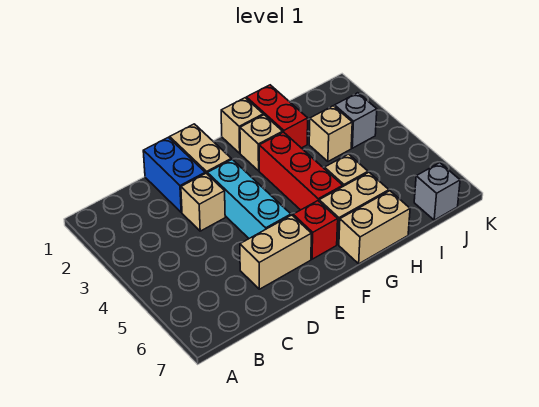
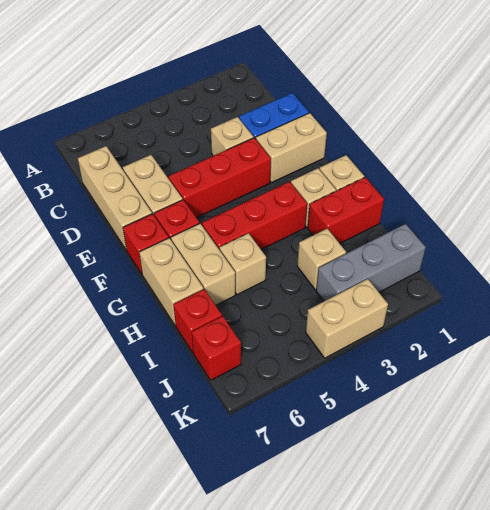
none -> tan 1x3 brick [78,146,152,250]
cyan 1x3 brick [207,159,291,238] -> red 1x3 brick [169,138,271,218]
none -> red 1x1 brick [123,214,169,274]
none -> red 1x1 brick [173,289,222,352]
grey 1x1 brick [335,93,377,148] -> grey 1x3 brick [316,224,426,301]
grey 1x1 brick [414,163,460,220] -> red 1x1 brick [192,316,241,380]
none -> tan 1x2 brick [306,279,388,358]

